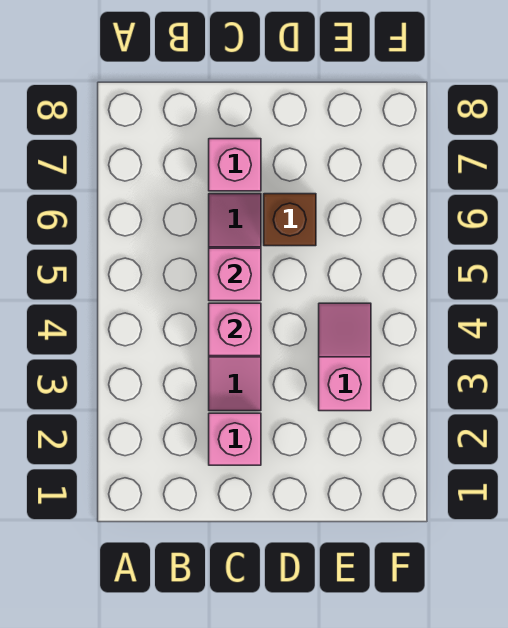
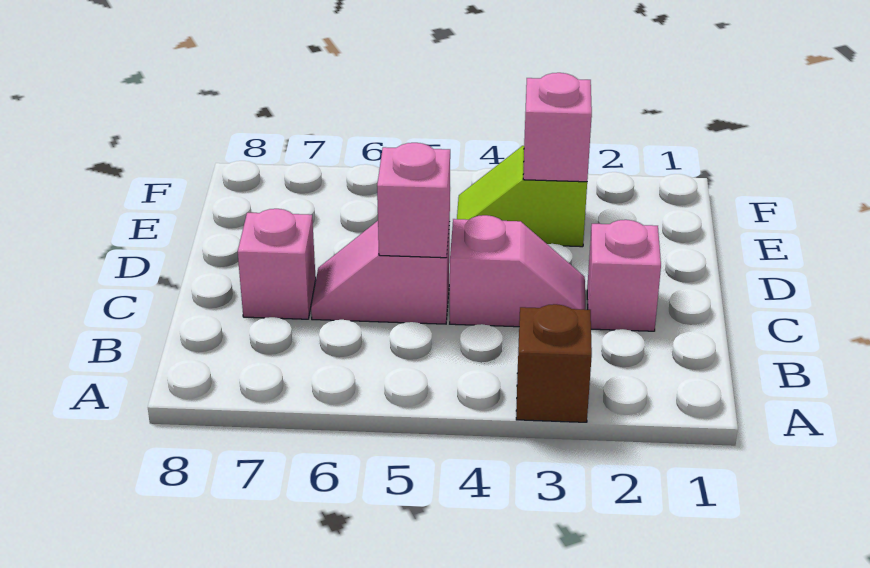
pink 1x1 brick [209,303,261,356] -> pink 1x1 brick moved to [523,73,592,182]
brown 1x1 brick [264,194,316,246] -> brown 1x1 brick moved to [516,304,592,422]
pink 1x2 slope [319,303,371,411] -> lime 1x2 slope [457,146,587,247]

